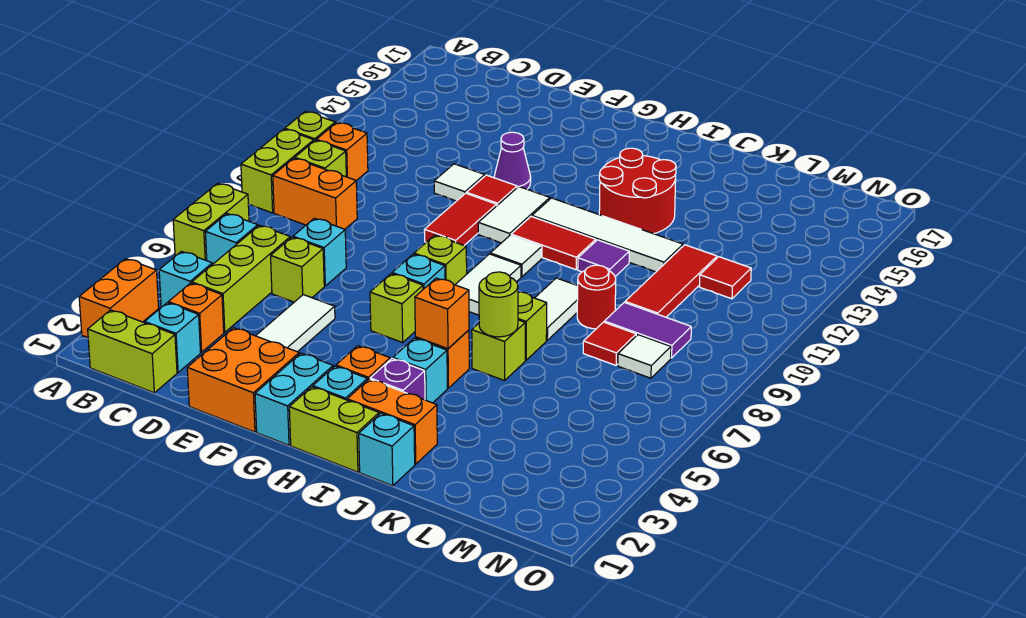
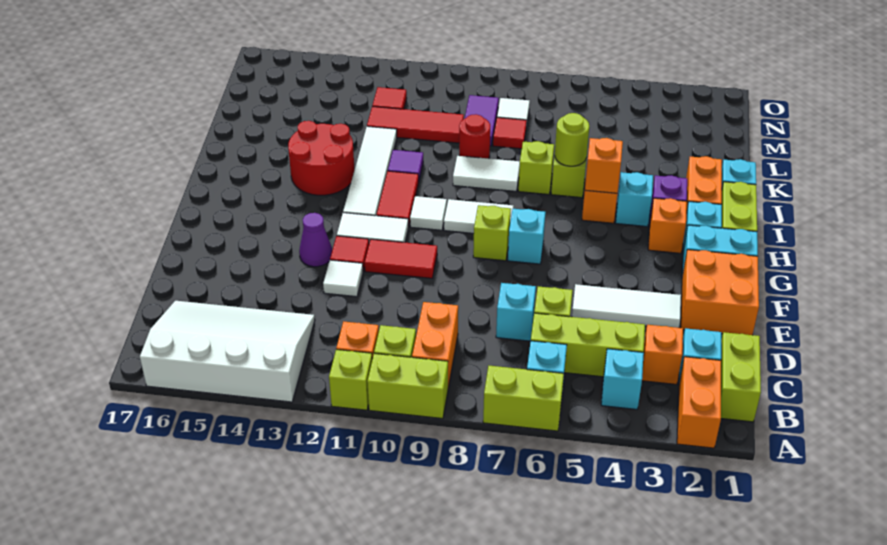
orange 1x2 brick [79,259,159,338] -> orange 1x2 brick turned to [677,357,721,448]
none -> white 3x4 slope [140,301,315,402]
lime 1x1 brick [370,274,423,343] -> none

